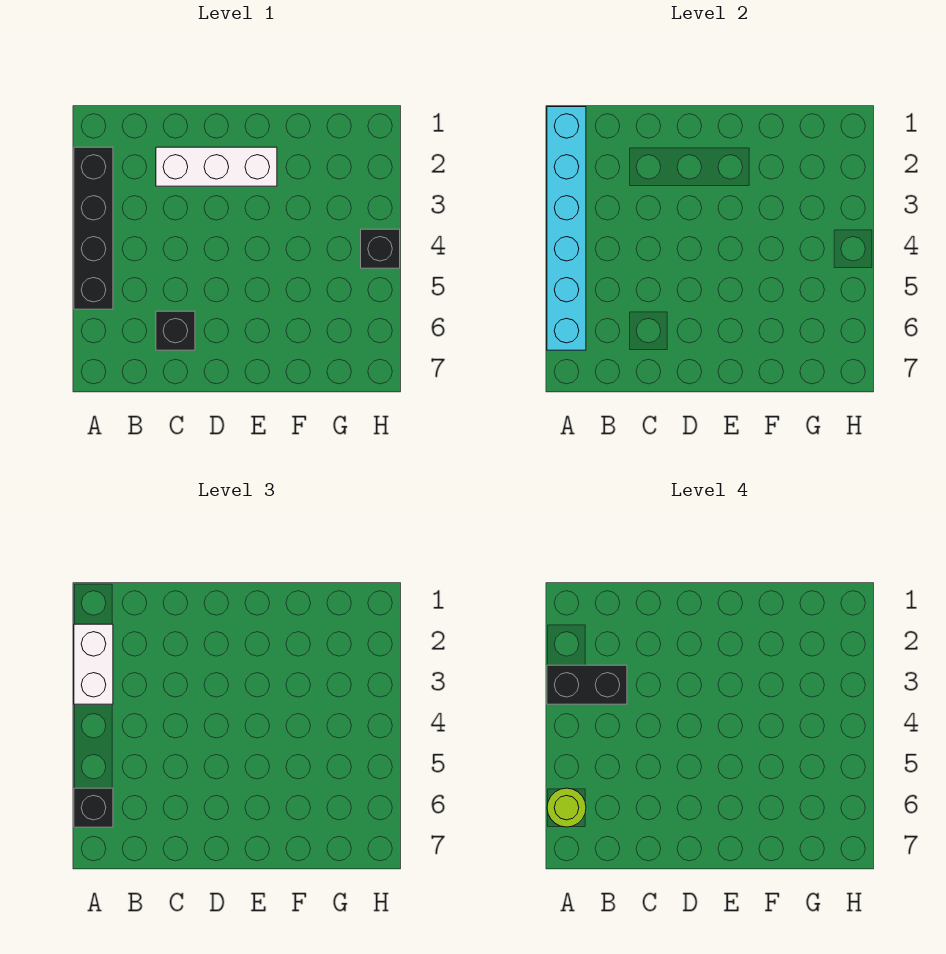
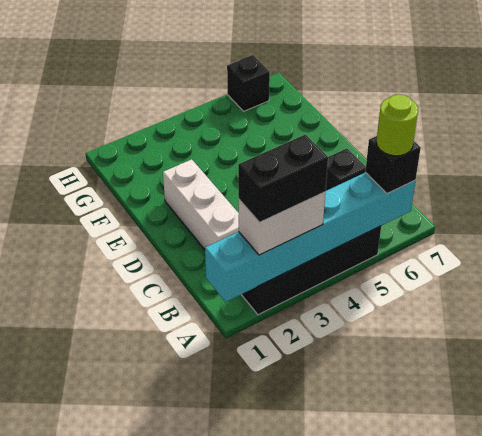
black 1x2 brick [547,665,627,704] -> black 1x2 brick turned to [238,135,328,222]
black 1x1 brick [361,229,400,268] -> black 1x1 brick moved to [227,55,270,111]

